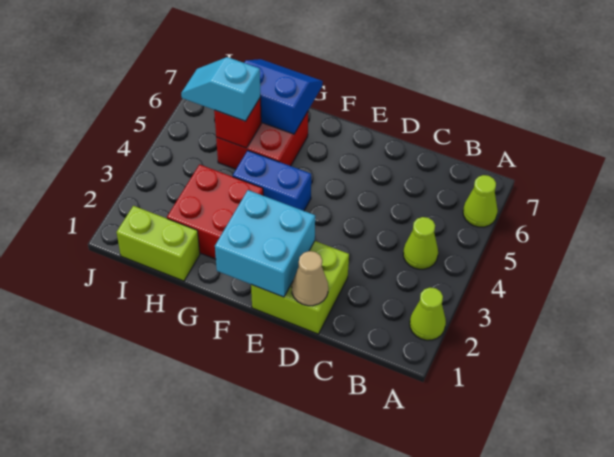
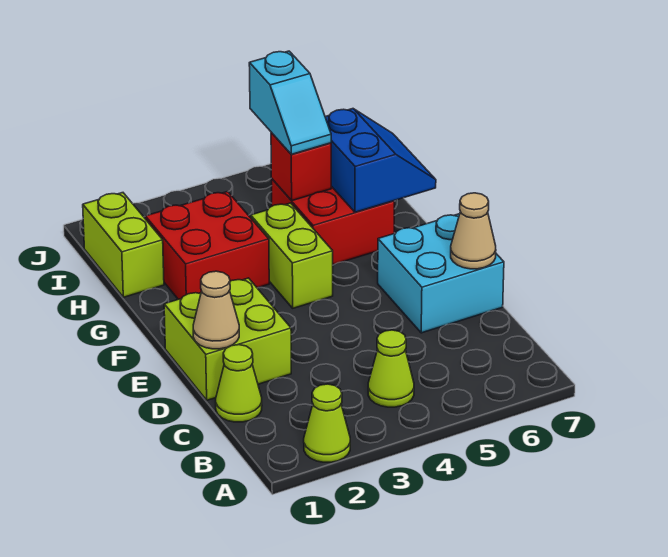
lime 1x1 cone [463,175,498,227] -> lime 1x1 cone moved to [216,345,262,422]
none -> tan 1x1 cone [451,193,496,269]
cyan 2x2 brick [215,190,315,297] -> cyan 2x2 brick moved to [378,214,504,333]
blue 1x2 brick [233,151,311,211] -> lime 1x2 brick [251,203,333,308]
cyan 1x2 slope [181,57,261,121] -> cyan 1x2 slope turned to [249,51,331,154]

